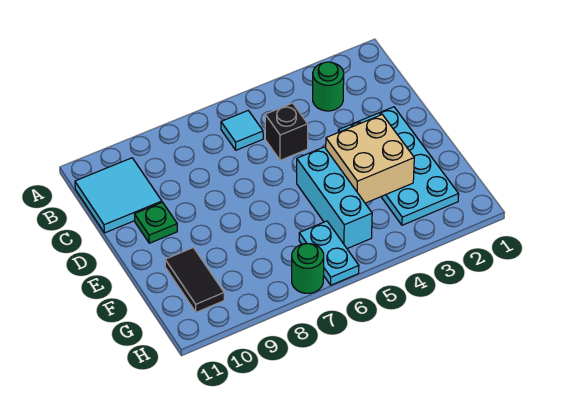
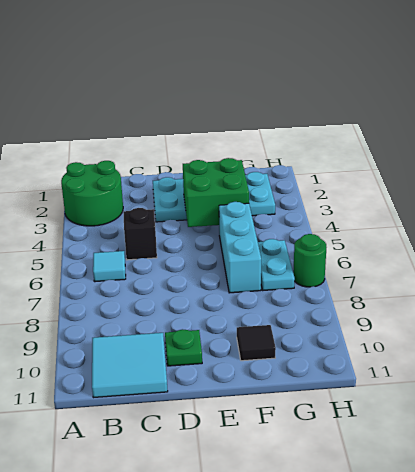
green 1x1 round brick [313,62,344,111] -> green 2x2 round brick [61,161,123,226]
tan 2x2 brick [326,115,414,203] -> green 2x2 brick [183,158,249,227]
cyan 1x3 brick [297,147,372,249] -> cyan 1x3 brick turned to [219,202,261,293]
black 1x2 tile [165,248,224,312] -> black 1x1 tile [237,325,276,361]
cyan 1x2 plate [299,221,359,285] -> cyan 1x2 plate turned to [258,239,295,290]

